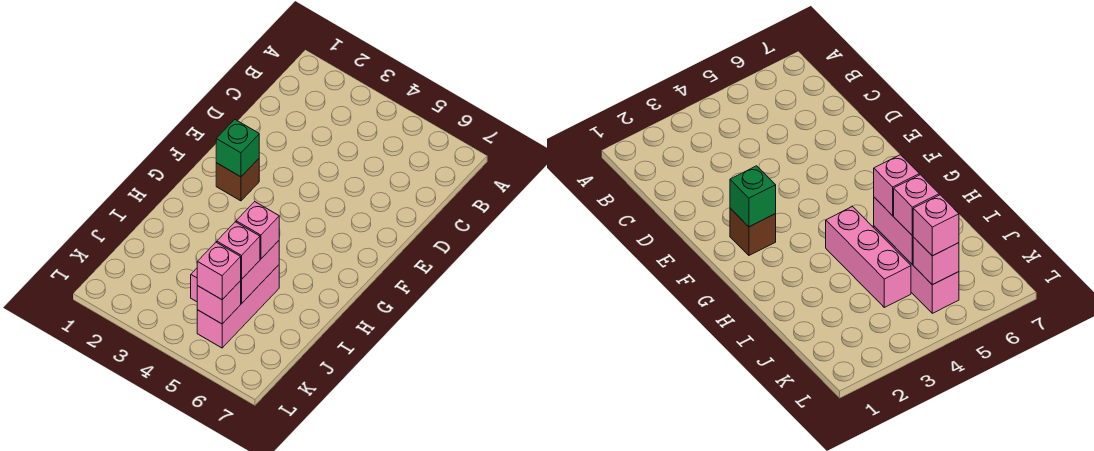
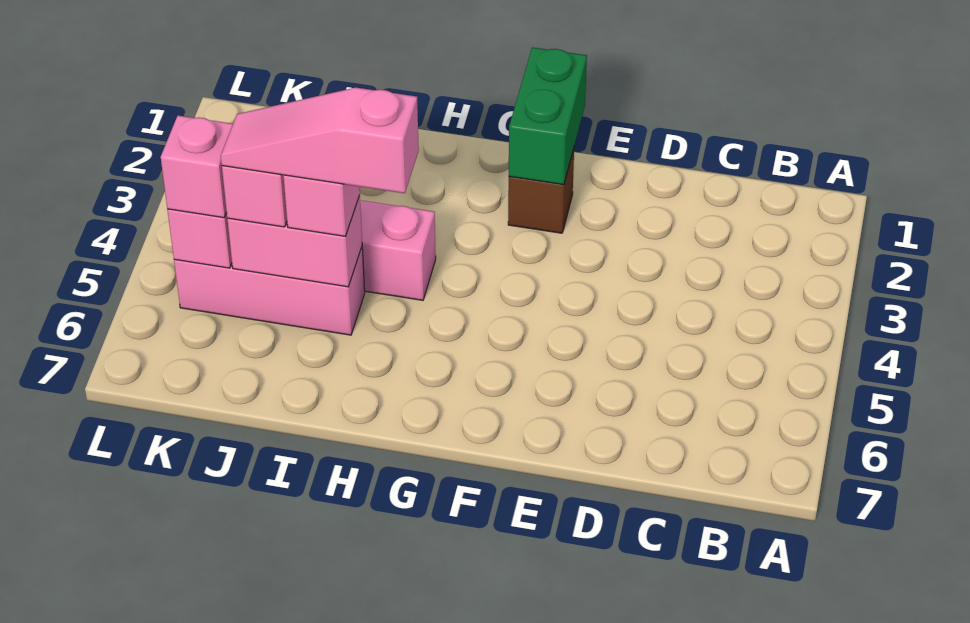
green 1x1 brick [216,119,259,177] -> green 1x2 brick [509,47,587,185]
none -> pink 1x3 slope [221,88,419,193]

